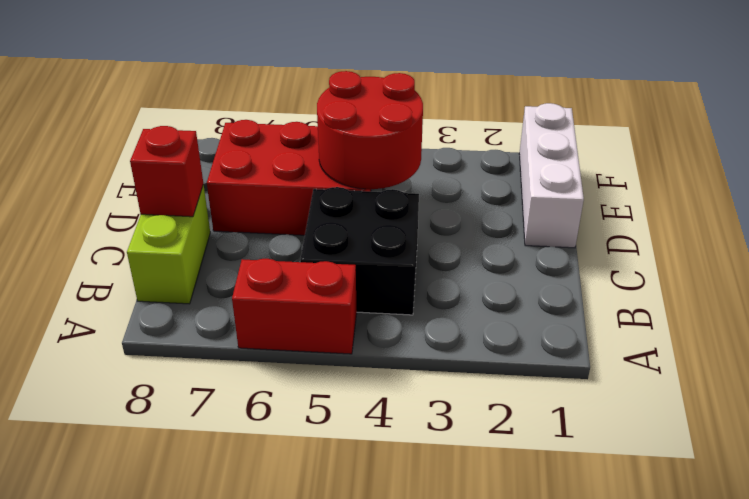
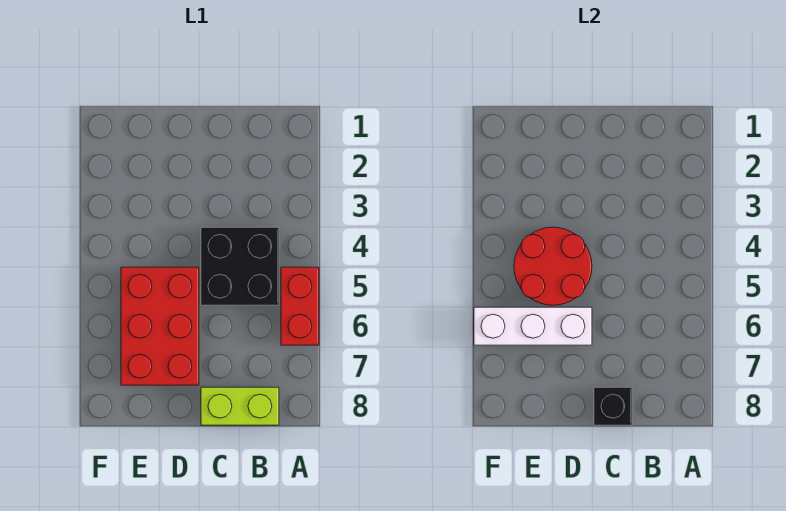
red 1x1 brick [130,126,203,217] -> black 1x1 brick [594,387,632,425]
white 1x3 brick [519,103,584,248] -> white 1x3 brick moved to [474,307,592,345]

